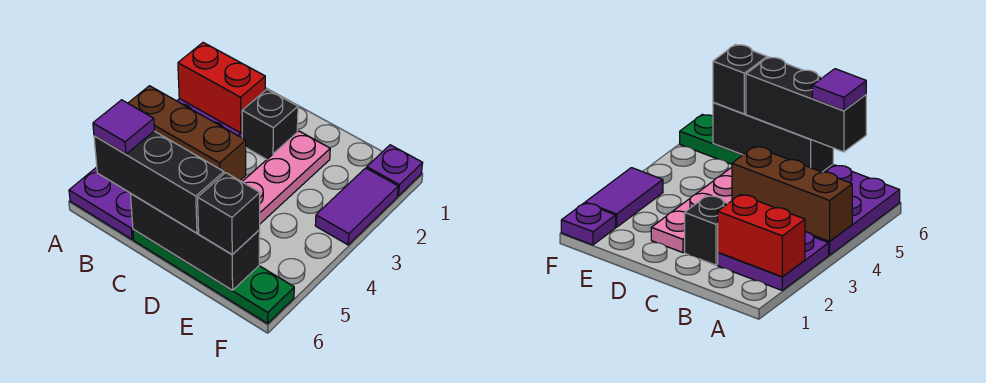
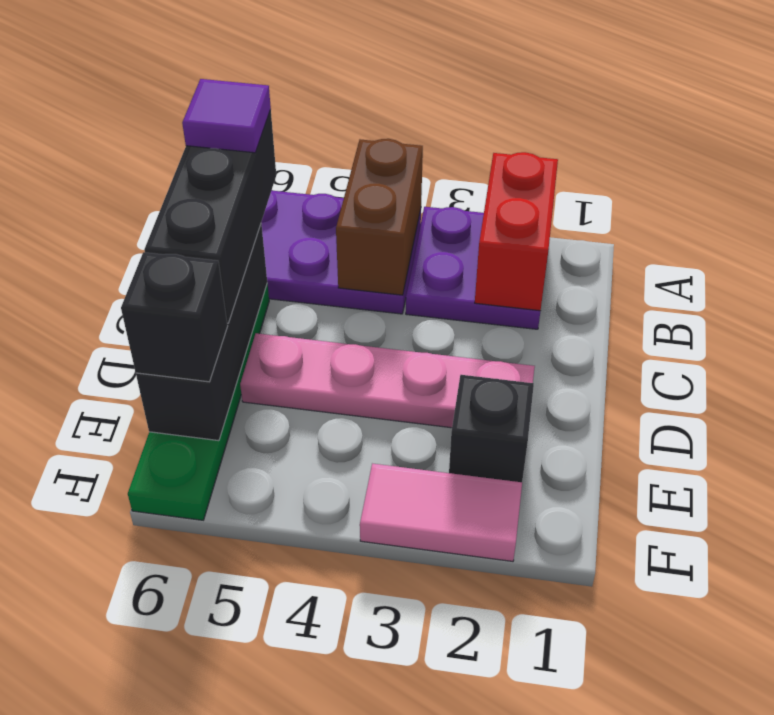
brown 1x3 brick [128,86,246,181] -> brown 1x2 brick [336,139,423,295]
black 1x1 brick [242,89,298,159] -> black 1x1 brick moved to [449,375,534,482]
purple 1x1 plate [367,145,423,196] -> none
purple 1x2 tile [315,168,398,245] -> pink 1x2 tile [360,464,522,561]

